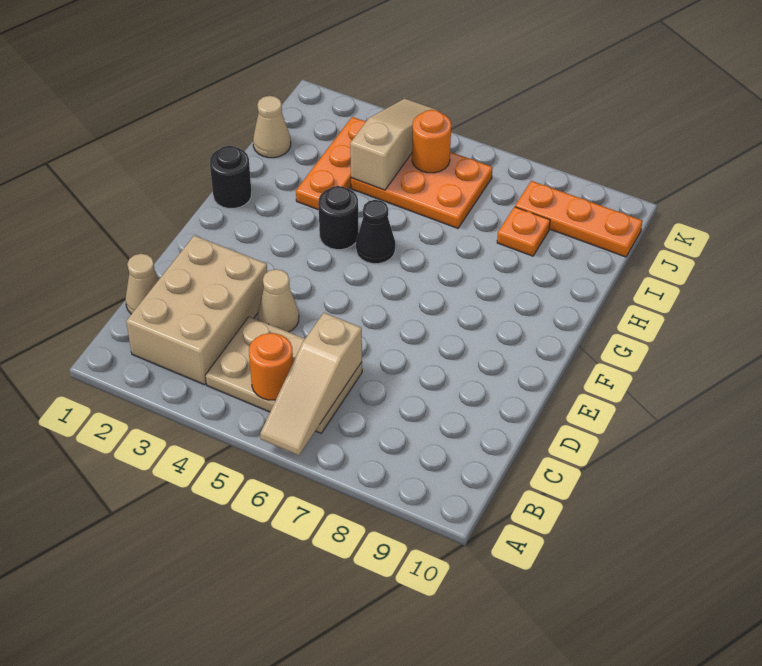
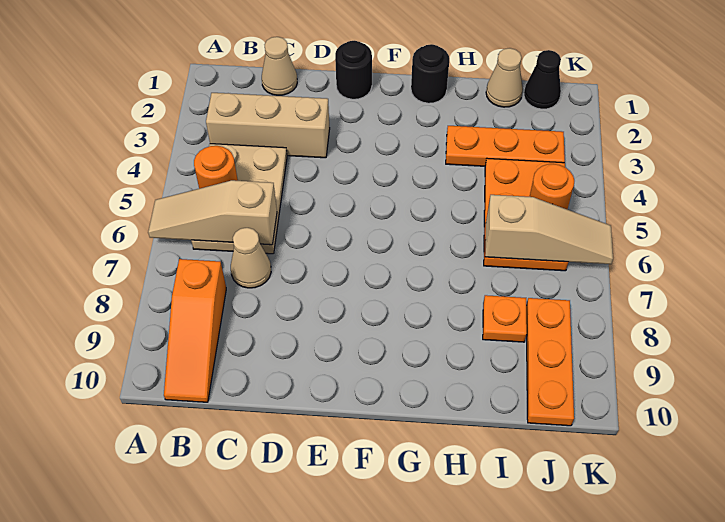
tan 2x3 brick [126,236,267,385] -> tan 1x3 brick [206,93,330,158]
none -> orange 1x3 slope [164,259,226,402]
tan 1x1 cone [258,269,299,332] -> tan 1x1 cone moved to [231,228,271,288]
black 1x1 round brick [318,186,359,250] -> black 1x1 round brick moved to [335,41,372,99]
black 1x1 cone [356,200,395,264] -> black 1x1 cone moved to [524,50,561,109]
tan 1x3 slope [350,99,438,190] -> tan 1x3 slope moved to [485,195,613,264]

